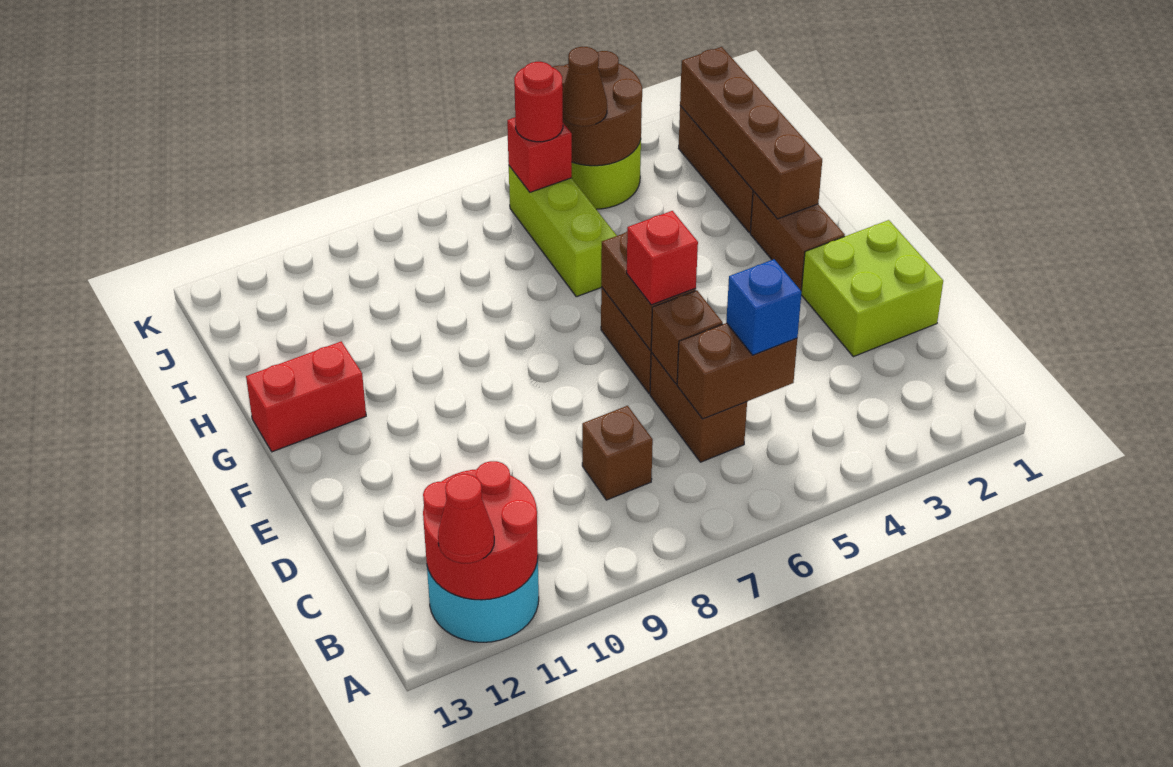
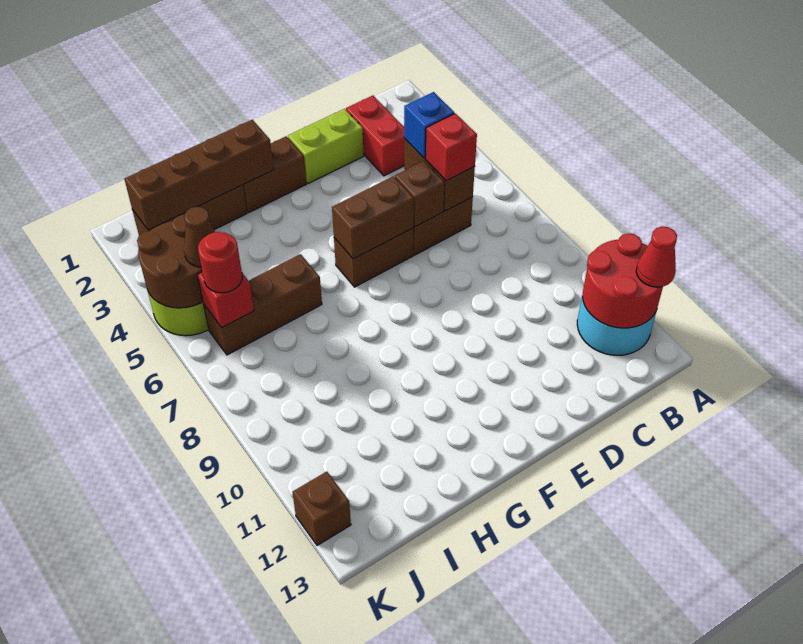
brown 1x1 brick [582,406,653,500] -> brown 1x1 brick moved to [292,472,351,546]
lime 2x2 brick [801,220,943,357] -> lime 1x2 brick [288,109,364,184]
red 1x1 brick [627,211,698,305] -> red 1x1 brick moved to [425,113,477,181]
red 1x2 brick [246,341,366,452] -> red 1x2 brick moved to [346,96,404,176]
lime 1x3 brick [509,166,617,297] -> brown 1x3 brick [204,254,322,355]

